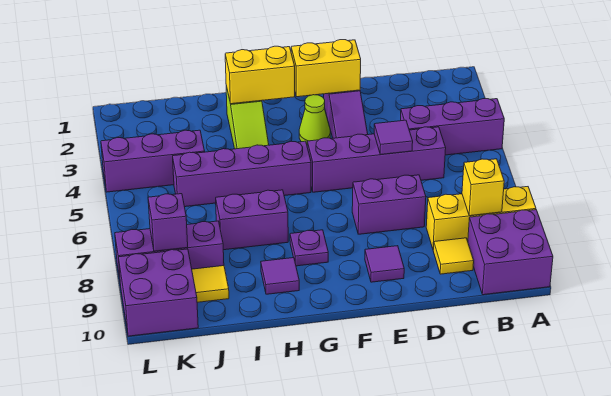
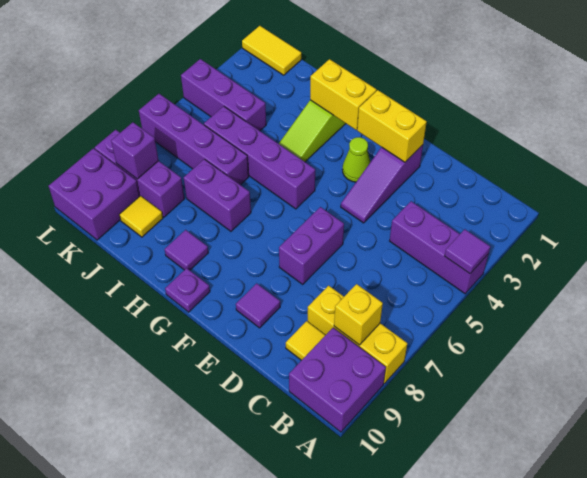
purple 1x4 brick [307,127,446,192] -> purple 1x4 brick moved to [139,94,249,185]
purple 1x1 tile [374,120,413,155] -> purple 1x1 tile moved to [445,229,490,274]
purple 1x2 brick [352,175,426,234] -> purple 1x2 brick turned to [279,207,344,284]
purple 1x1 plate [290,230,328,266] -> purple 1x1 plate moved to [165,268,210,312]
none -> yellow 1x2 tile [242,26,301,75]

